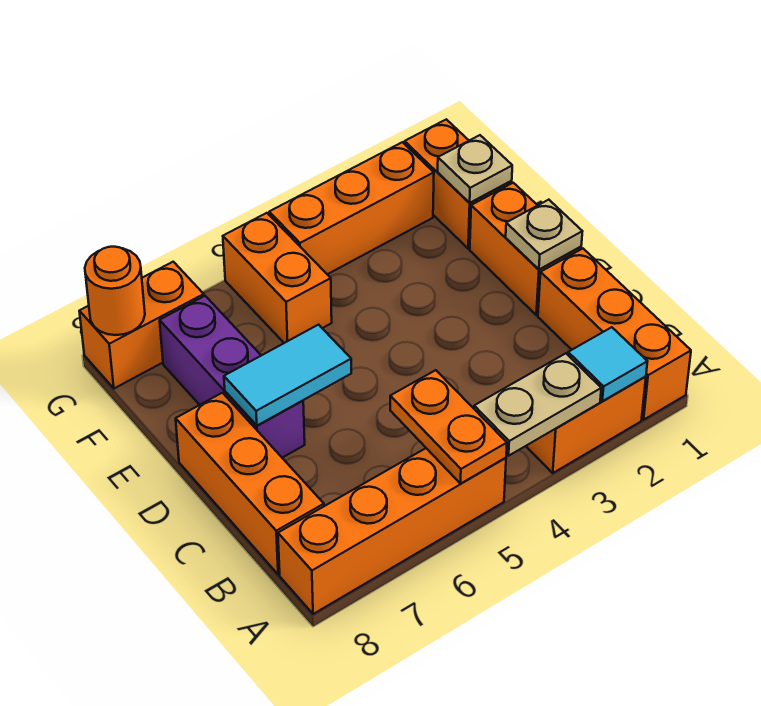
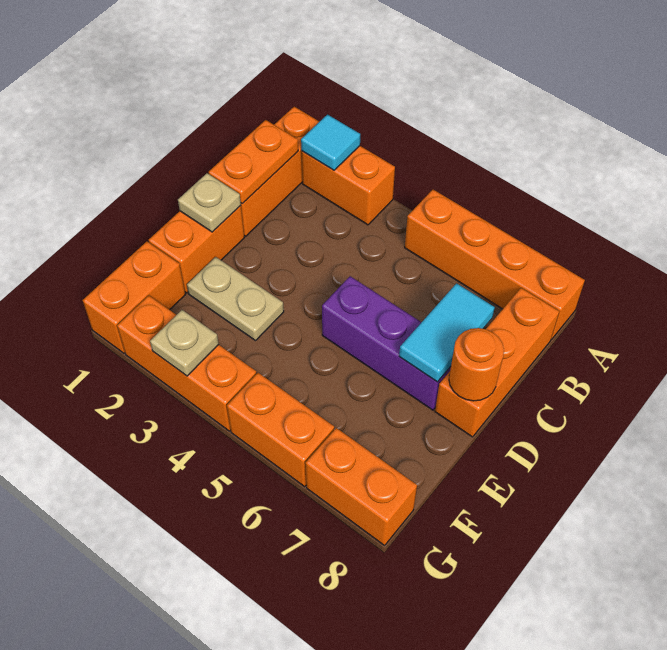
tan 1x2 plate [474,353,601,456] -> tan 1x2 plate moved to [187,257,284,341]
orange 1x2 plate [390,370,507,484] -> orange 1x2 plate moved to [209,120,298,204]
cyan 1x2 tile [224,325,351,426] -> cyan 1x2 tile turned to [399,283,495,382]
purple 1x3 brick [160,296,305,458] -> purple 1x3 brick turned to [322,276,451,410]
tan 1x1 plate [438,135,512,203] -> tan 1x1 plate moved to [150,310,219,376]
orange 1x2 brick [223,213,332,343] -> orange 1x2 brick turned to [227,373,334,487]
orange 1x1 round brick [85,247,145,335] -> orange 1x1 round brick moved to [449,328,504,401]

